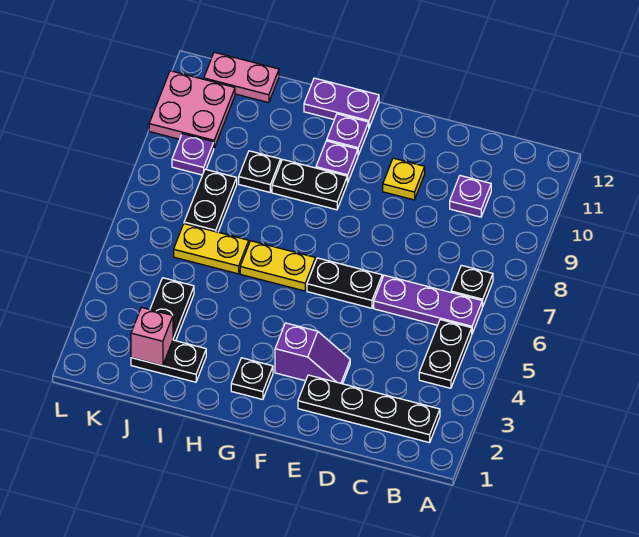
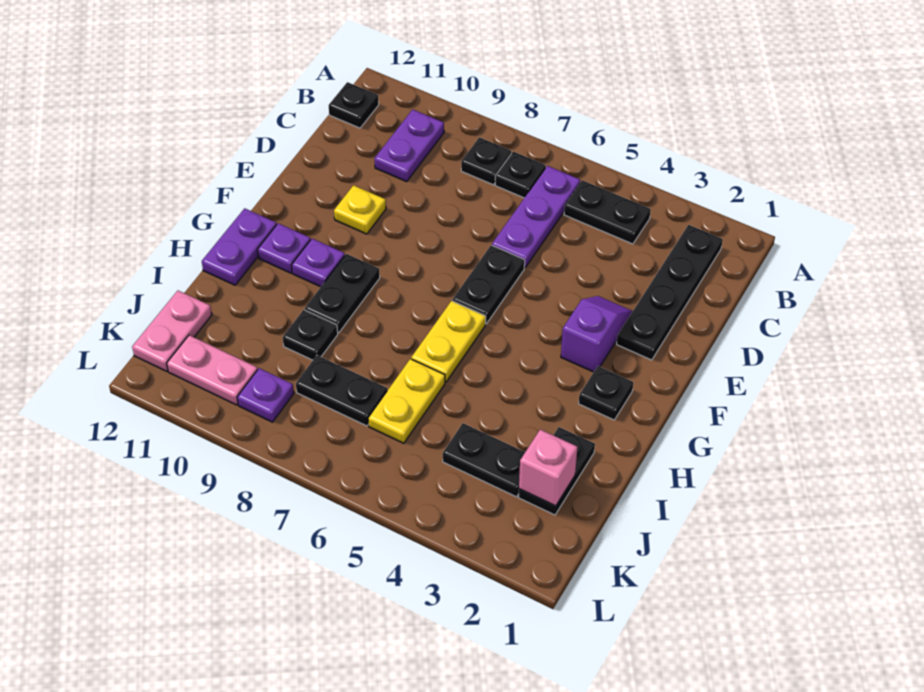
none -> black 1x1 plate [461,137,511,185]
none -> black 1x1 plate [329,82,379,128]
purple 1x1 plate [450,176,491,217] -> purple 1x2 plate [374,109,444,182]
pink 2x2 plate [149,71,235,148] -> pink 1x2 plate [167,335,258,405]

